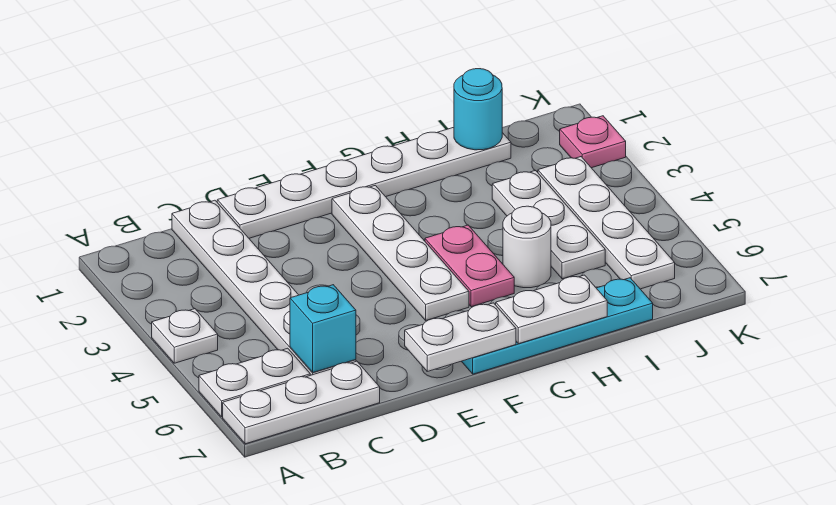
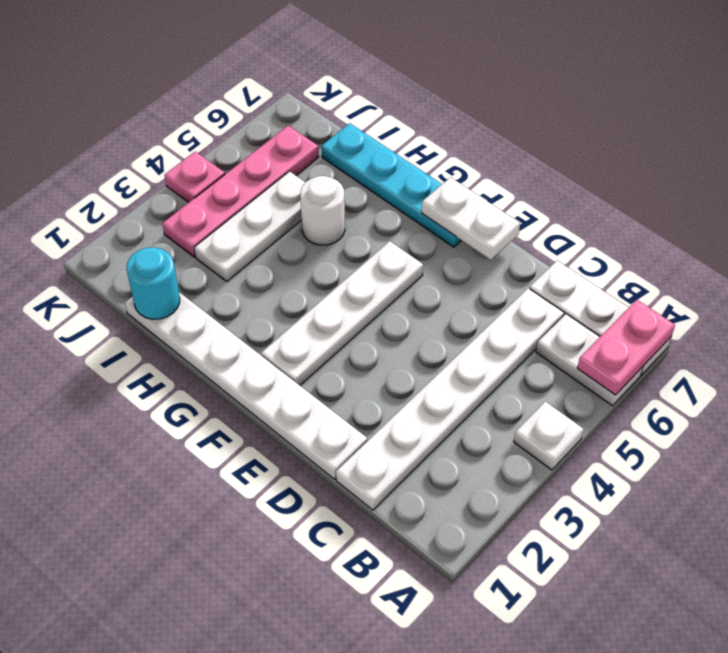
cyan 1x1 brick [290,285,356,373] -> none
pink 1x2 plate [425,225,514,307] -> pink 1x2 plate moved to [577,300,675,395]
white 1x2 plate [496,275,607,344] -> none
white 1x4 plate [538,157,675,289] -> pink 1x4 plate [162,126,319,257]
pink 1x1 plate [560,116,626,168] -> pink 1x1 plate moved to [165,152,225,203]

